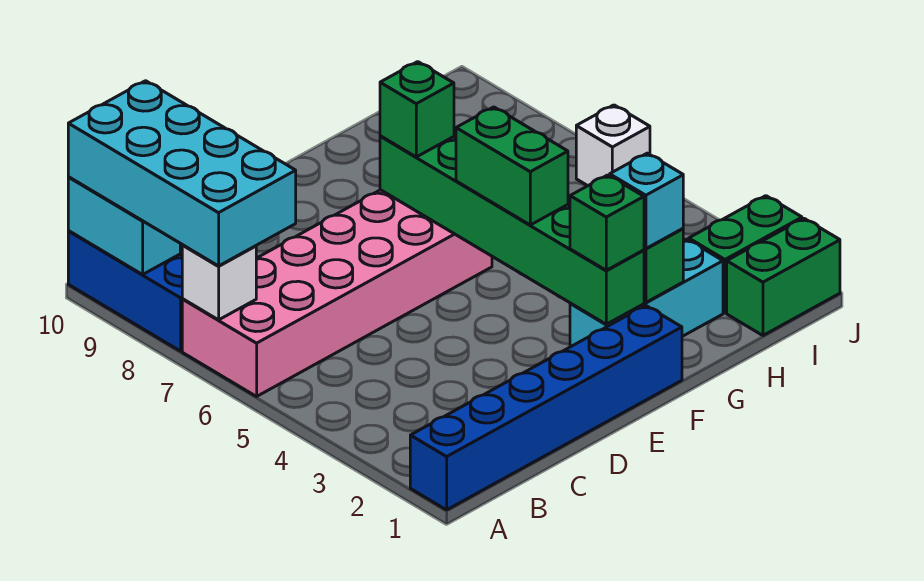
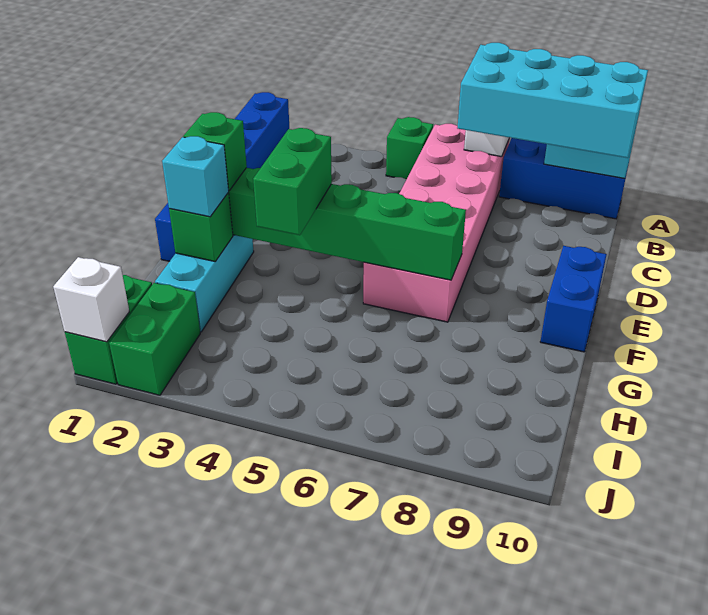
none -> blue 1x2 brick [540,246,607,352]
green 1x2 brick [456,107,568,225] -> green 1x2 brick turned to [253,128,332,235]
green 1x1 brick [380,62,454,157] -> green 1x1 brick moved to [386,117,433,179]
white 1x1 brick [576,105,650,186] -> white 1x1 brick moved to [53,257,129,342]

